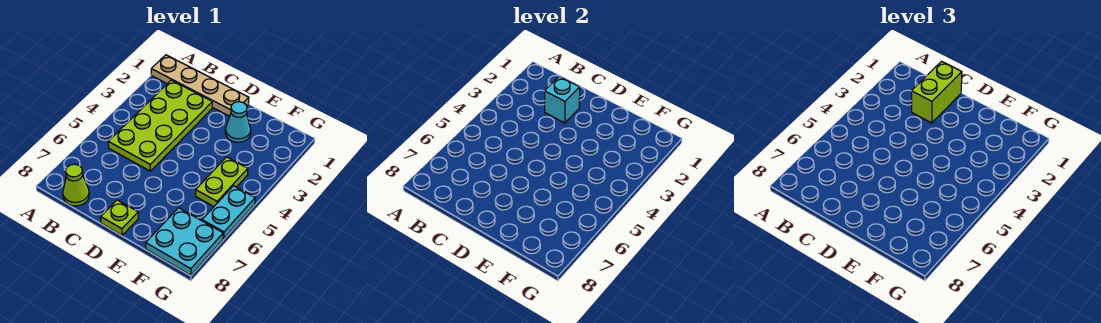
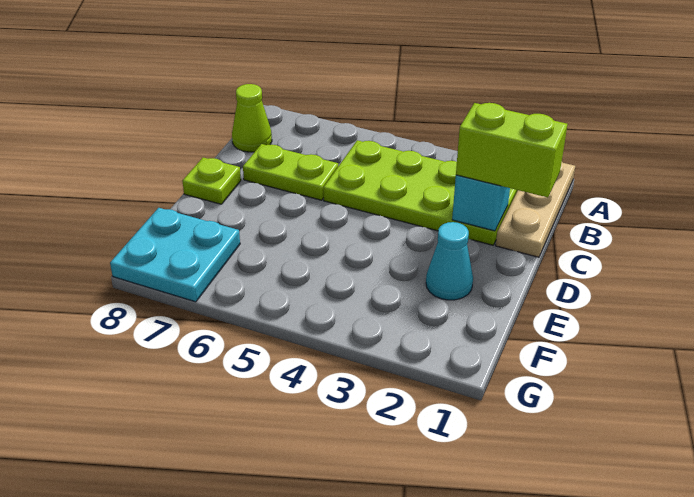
tan 1x4 plate [151,55,249,116] -> tan 1x3 plate [496,162,575,257]
lime 1x2 plate [196,157,248,206] -> lime 1x2 plate moved to [243,144,338,200]
cyan 1x2 plate [202,186,255,239] -> none

